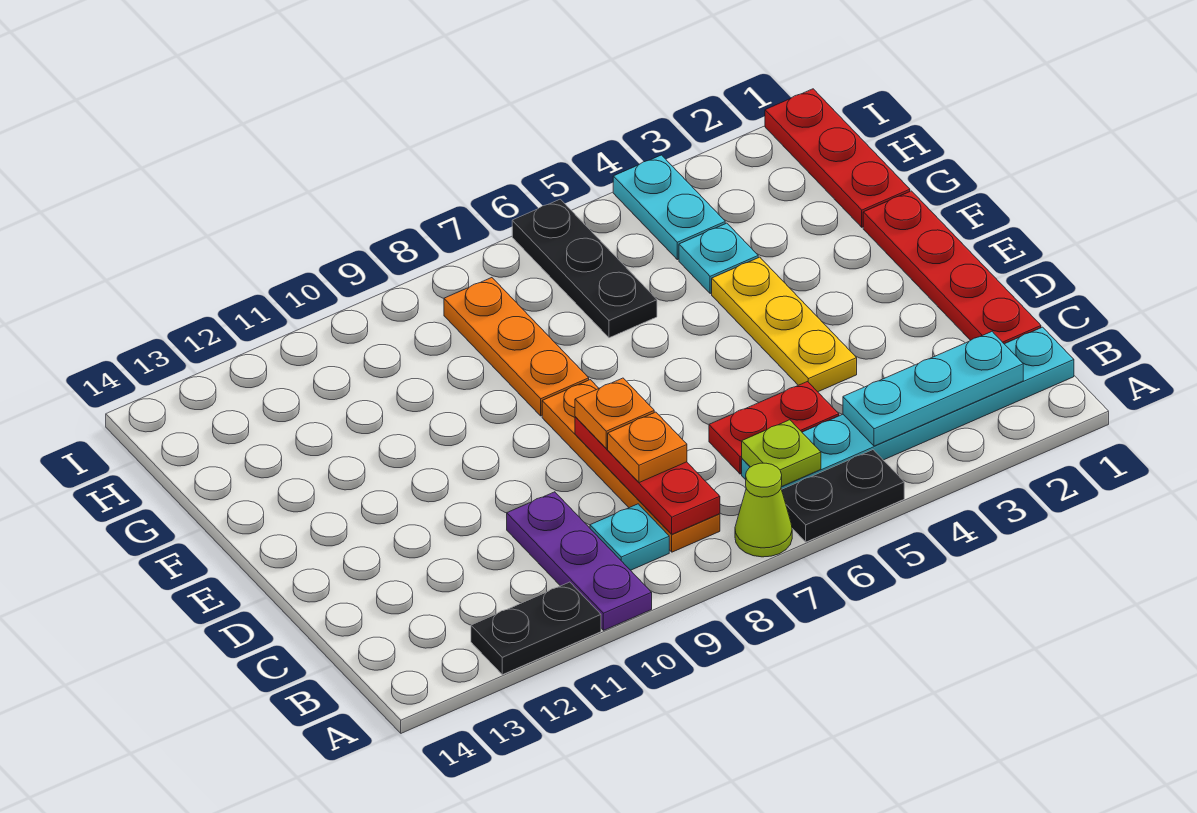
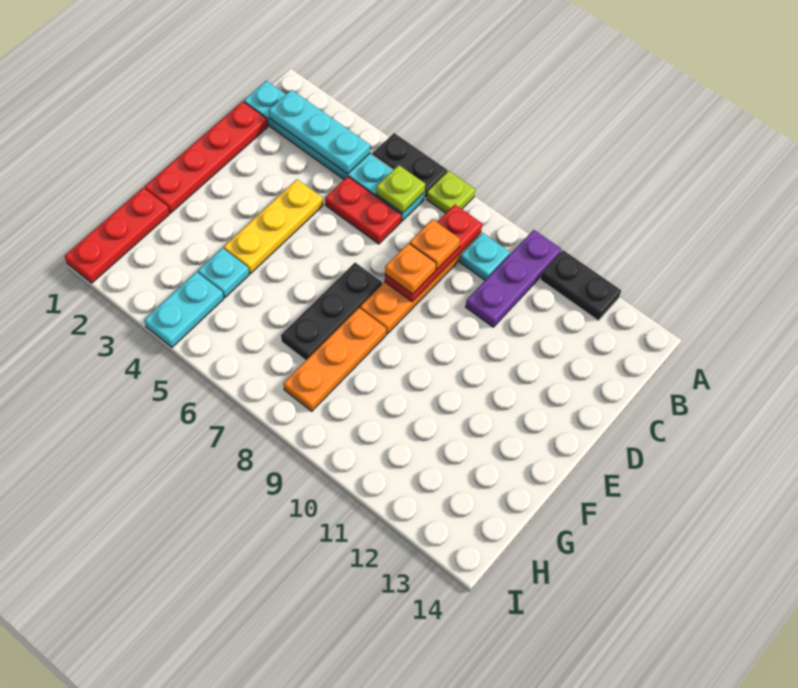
lime 1x1 cone [735,463,792,557] -> lime 1x1 plate [427,171,475,213]
black 1x3 plate [512,199,657,338] -> black 1x3 plate moved to [281,262,382,360]

